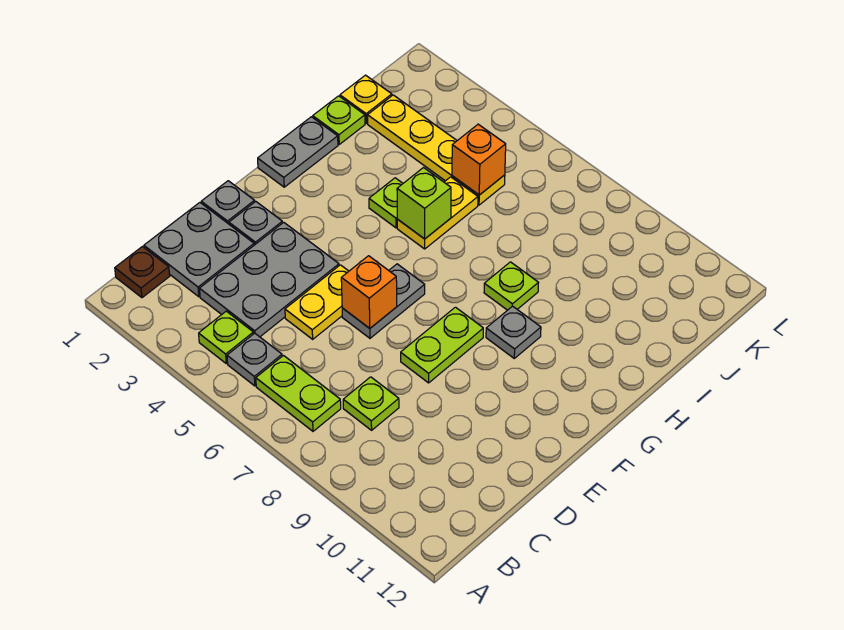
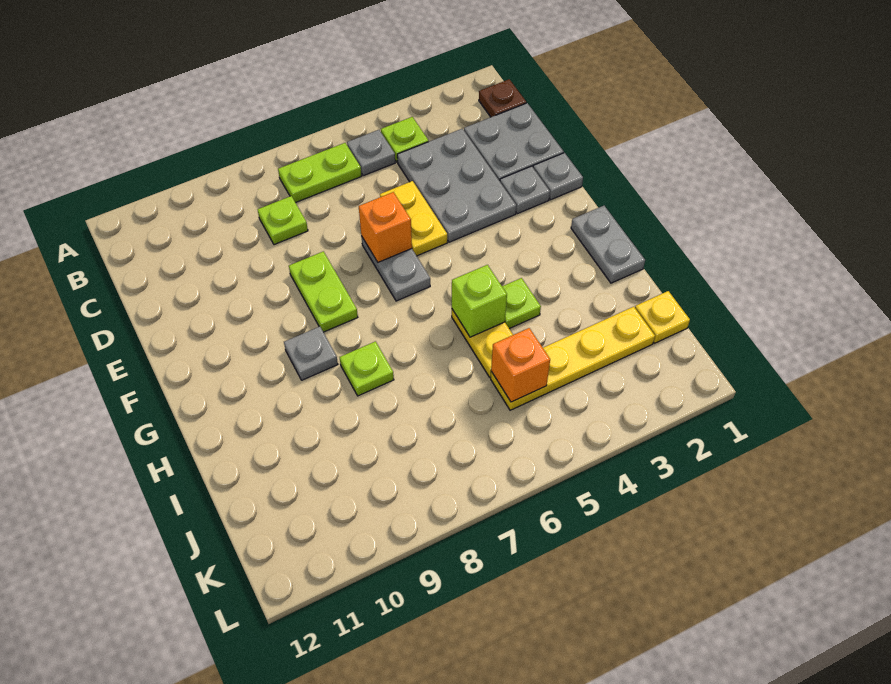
lime 1x1 plate [313,96,365,144] -> none

